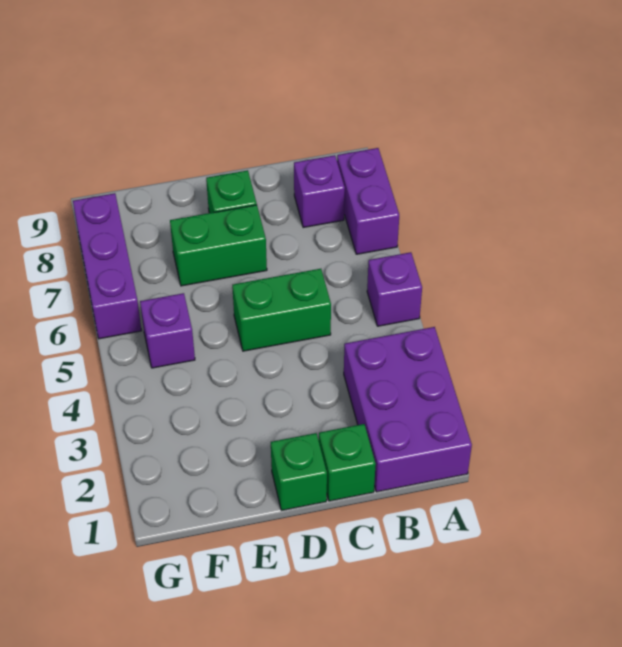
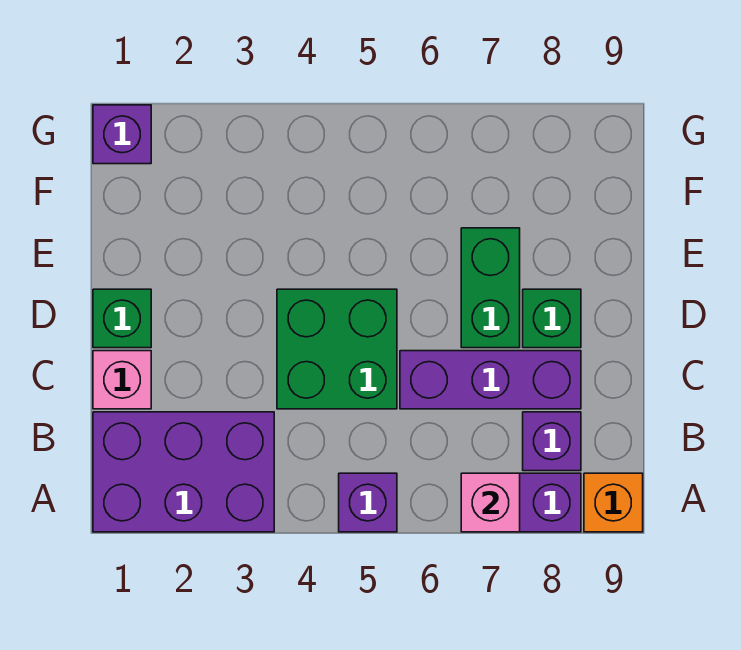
none -> pink 1x1 brick [461,473,520,532]
none -> orange 1x1 brick [584,473,643,532]
green 1x1 brick [319,424,376,501] -> pink 1x1 brick [93,351,151,409]
green 1x2 brick [232,269,331,351] -> green 2x2 brick [277,289,397,409]
purple 1x1 brick [140,293,195,368] -> purple 1x1 brick moved to [93,105,151,164]
purple 1x3 brick [73,193,142,339] -> purple 1x3 brick moved to [400,351,581,409]

